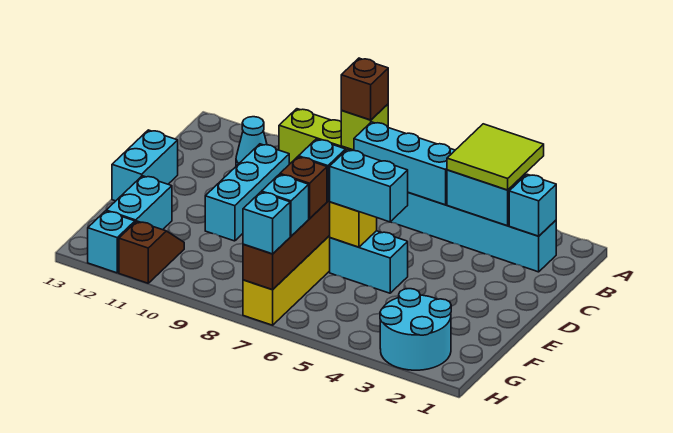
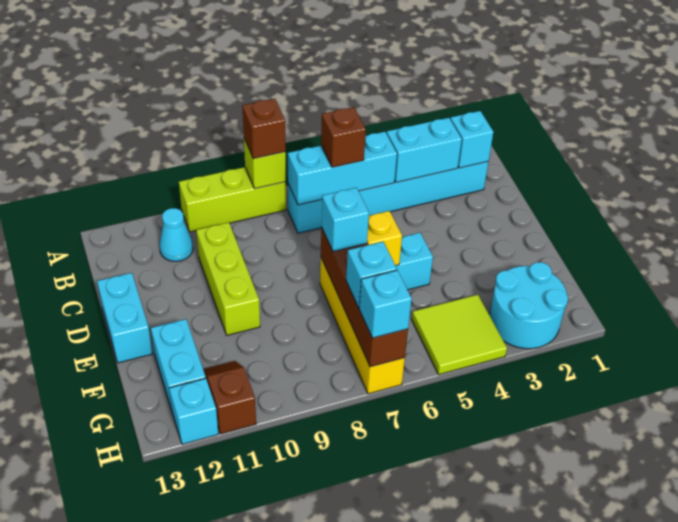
lime 2x2 tile [447,124,544,190] -> lime 2x2 tile moved to [412,295,507,375]
cyan 1x3 brick [205,144,289,241] -> lime 1x3 brick [196,222,260,335]
cyan 1x2 brick [330,150,408,222] -> none
brown 1x1 brick [280,157,327,219] -> brown 1x1 brick moved to [321,107,366,167]

